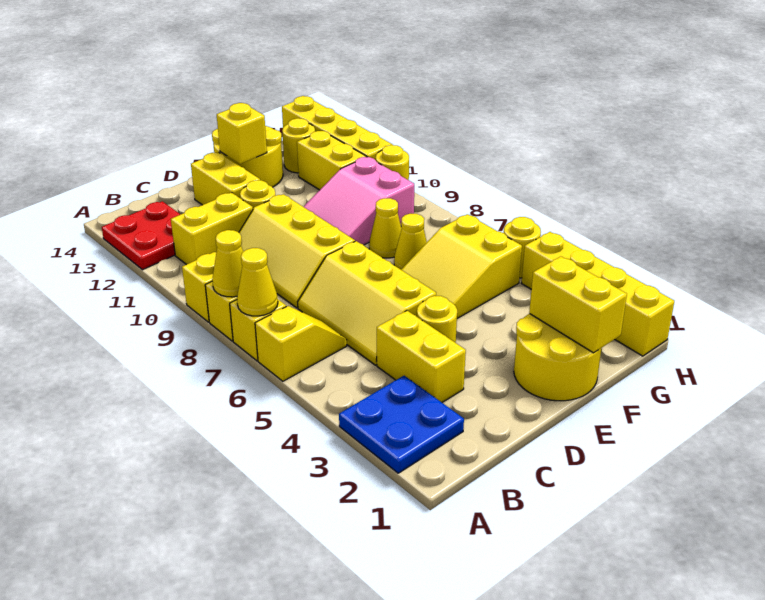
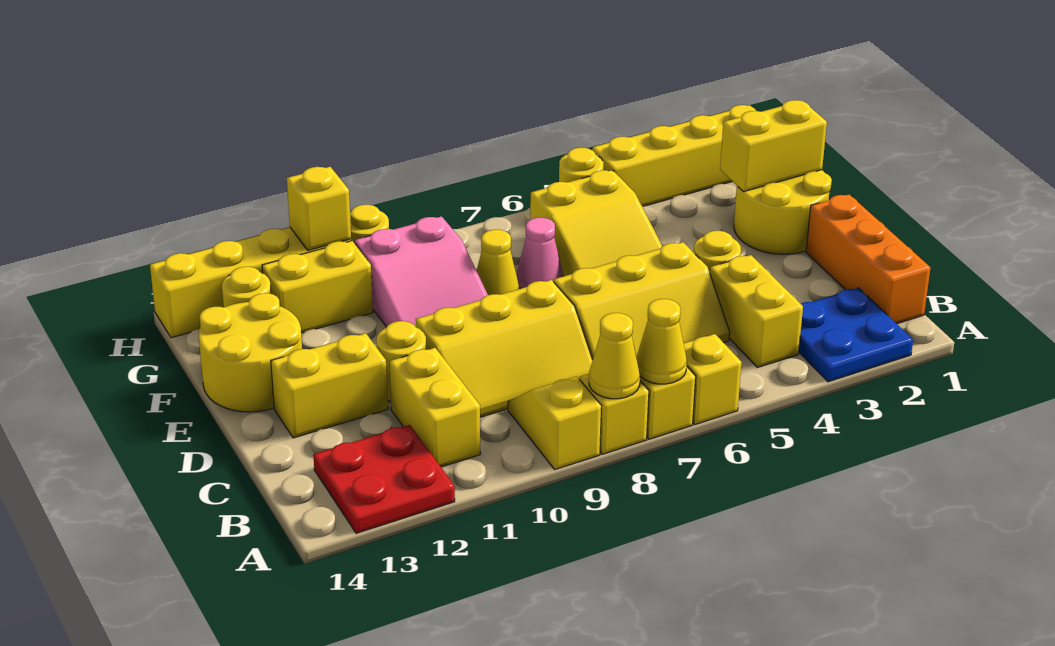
none -> orange 1x3 brick [806,195,931,324]
yellow 1x2 brick [377,311,466,402] -> yellow 1x2 brick turned to [710,255,803,367]
yellow 1x1 brick [217,103,267,164] -> yellow 1x1 brick moved to [287,167,351,250]
yellow 1x1 cone [394,214,427,269] -> pink 1x1 cone [517,217,563,289]

